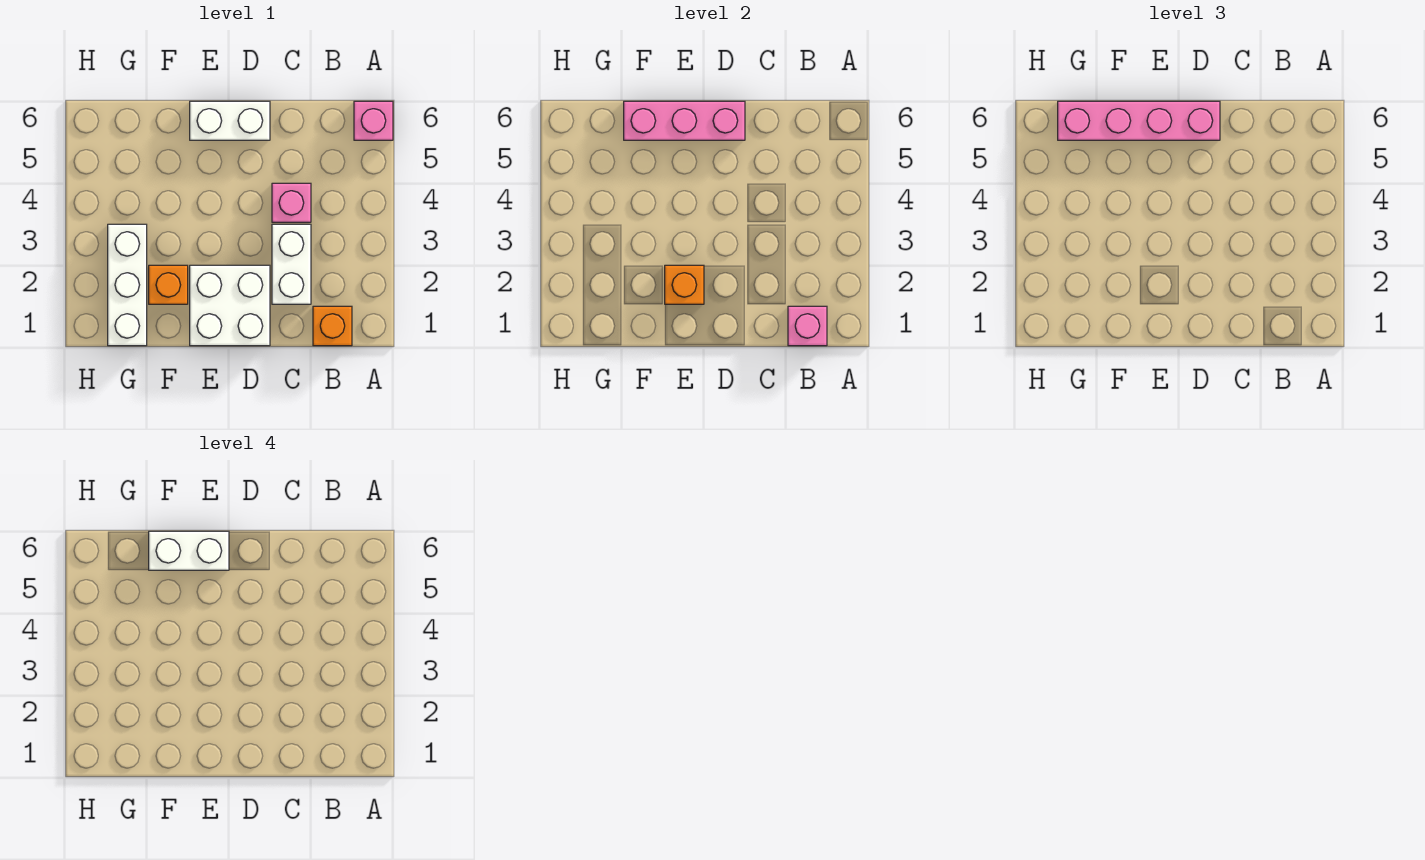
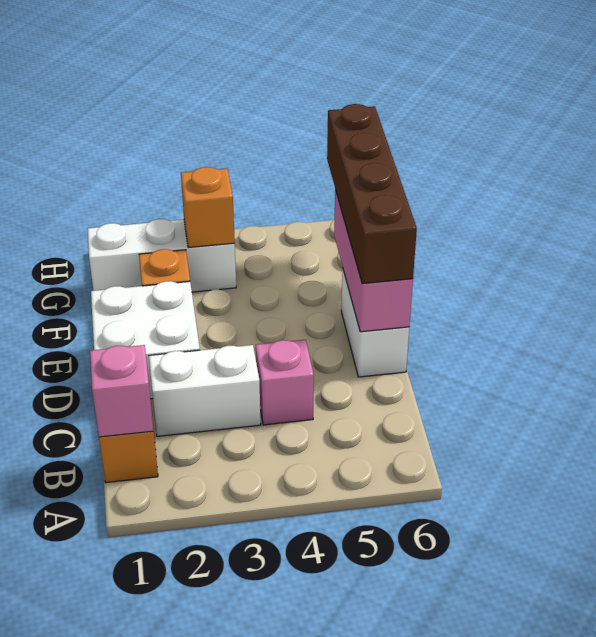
pink 1x1 brick [354,101,393,140] -> none
pink 1x4 brick [1058,101,1220,140] -> brown 1x4 brick [327,104,417,284]
orange 1x1 brick [665,265,704,304] -> orange 1x1 brick moved to [181,167,235,248]
white 1x2 brick [149,531,229,570] -> none

